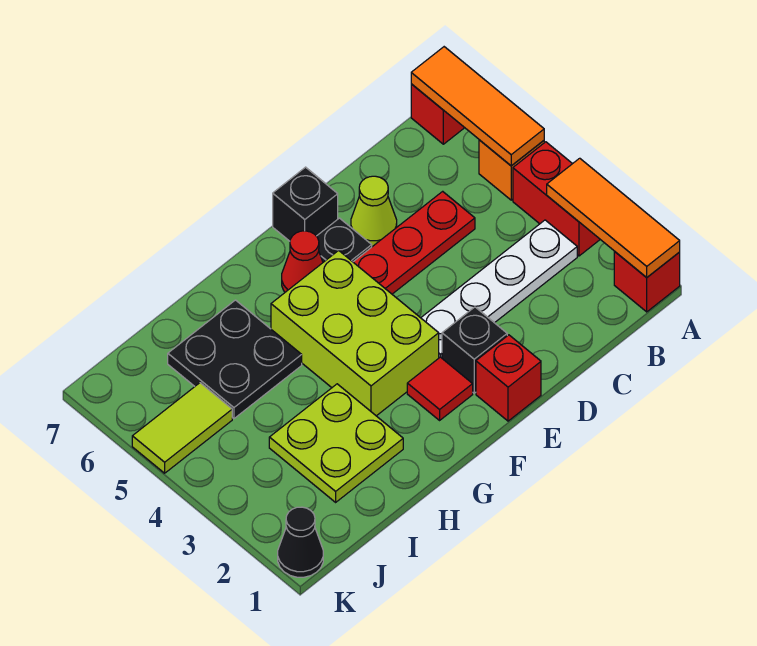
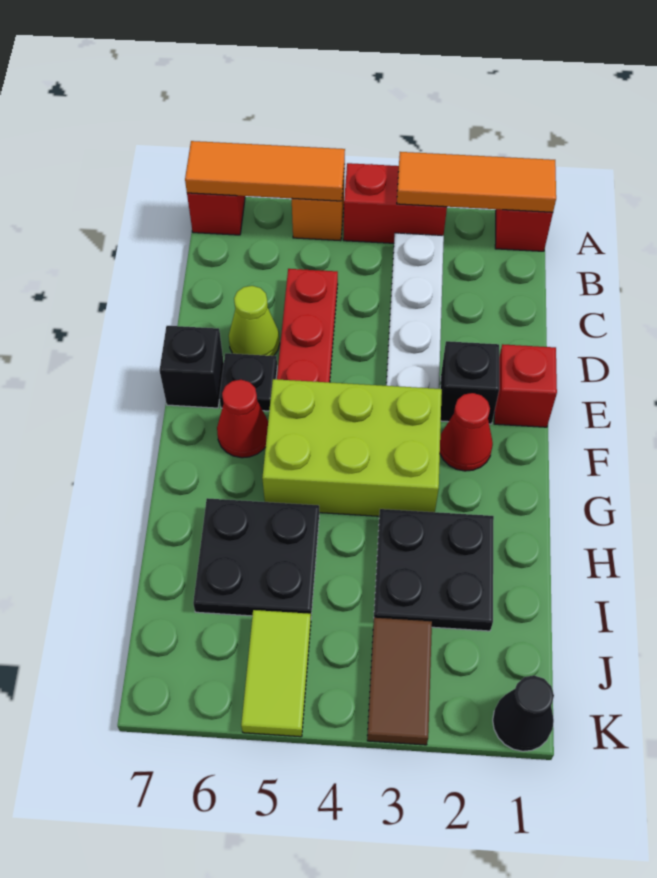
red 1x1 tile [407,357,473,420] -> red 1x1 cone [440,393,493,471]
lime 2x2 plate [269,384,403,502] -> black 2x2 plate [374,509,494,631]
none -> brown 1x2 tile [367,618,432,745]

